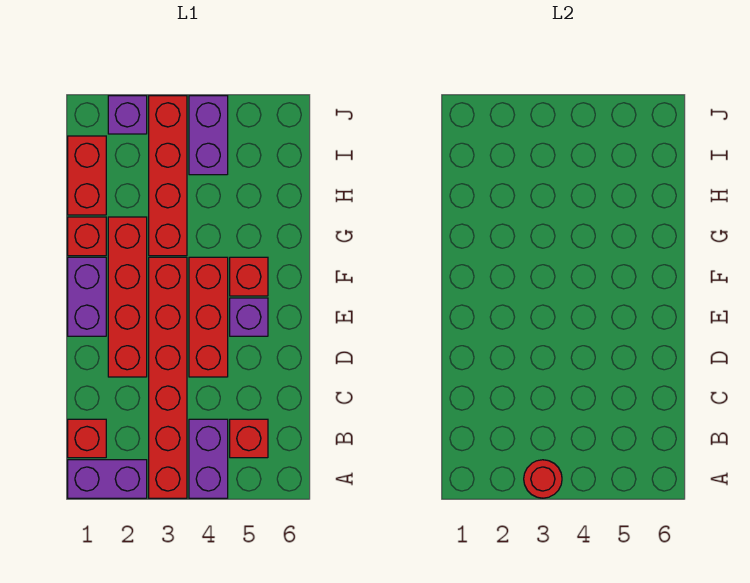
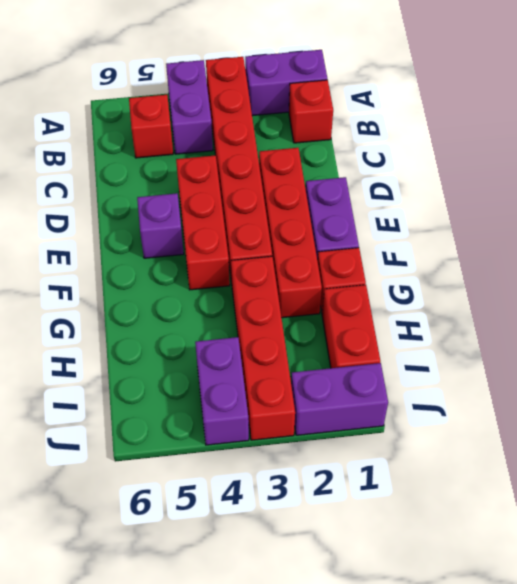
red 1x1 round brick [524,460,562,498] -> none
red 1x1 brick [230,257,268,296] -> none
purple 1x1 brick [108,96,147,134] -> purple 1x2 brick [291,363,388,435]

